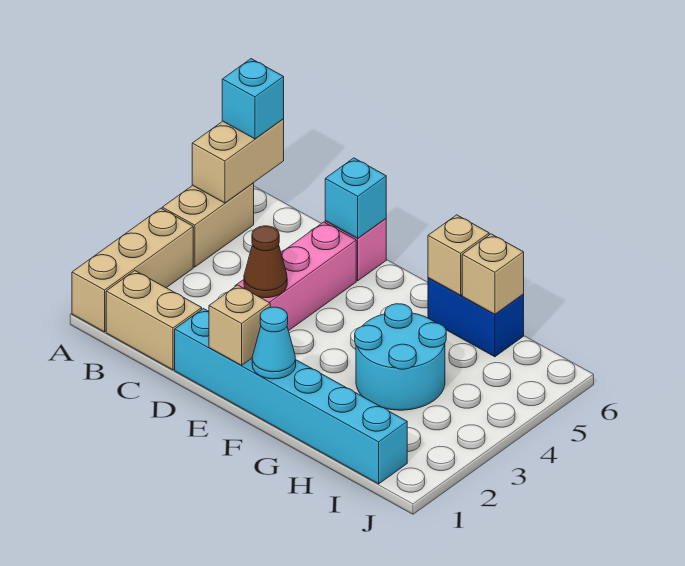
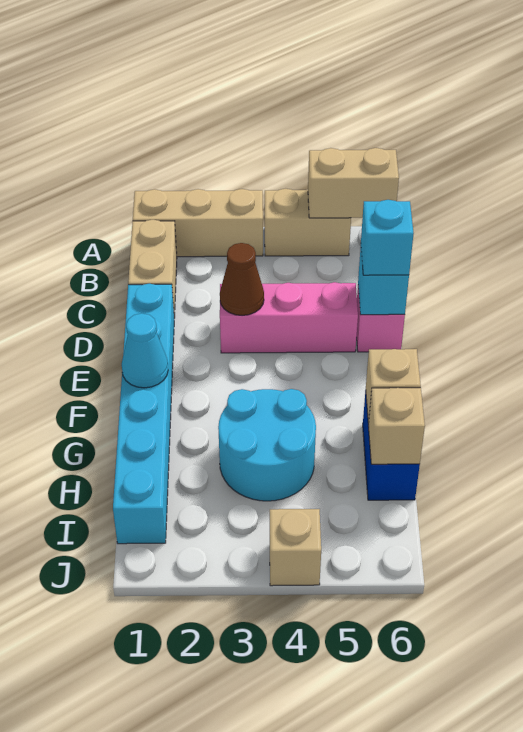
cyan 1x1 brick [222,59,284,139] -> cyan 1x1 brick moved to [361,200,414,275]
tan 1x1 brick [209,285,270,366] -> tan 1x1 brick moved to [270,509,321,586]

